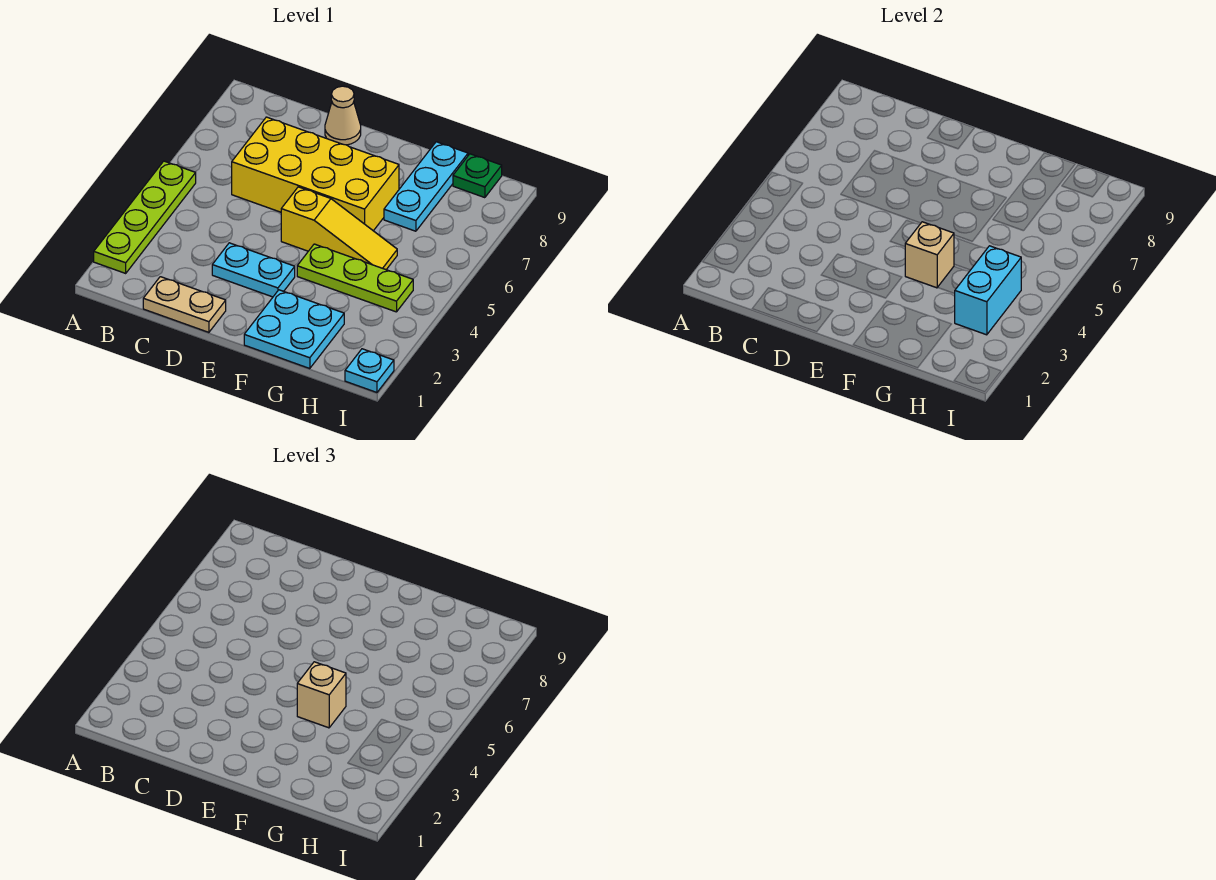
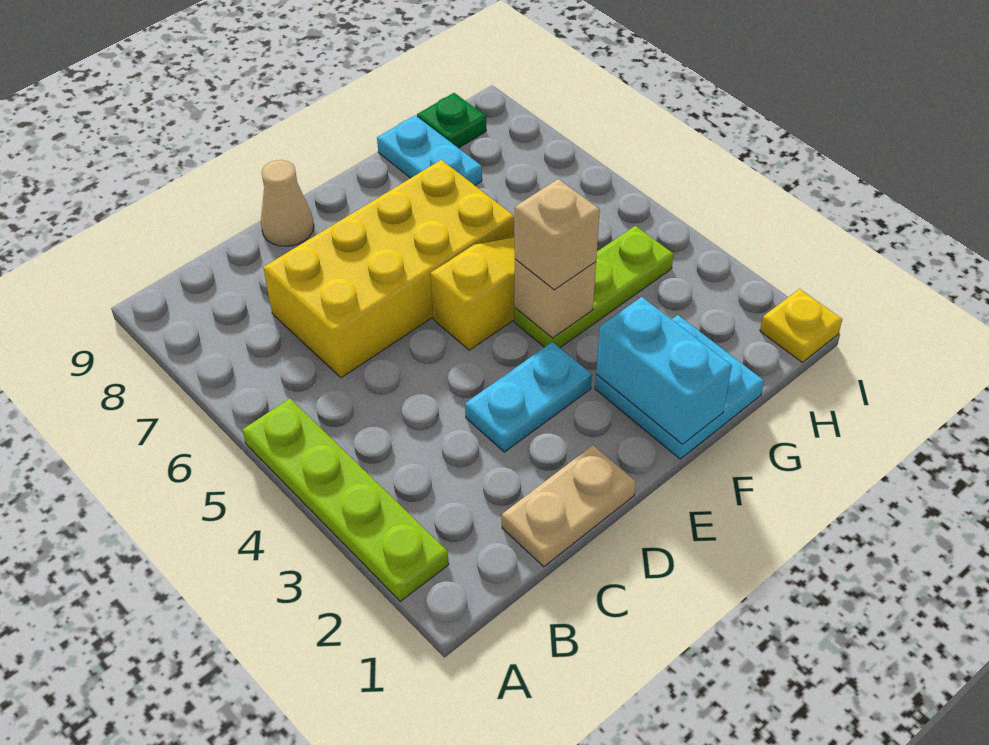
cyan 1x3 plate [384,142,468,231] -> cyan 1x2 plate [377,115,482,185]
cyan 1x2 brick [954,246,1021,335] -> cyan 1x2 brick moved to [596,297,732,444]
cyan 1x1 plate [345,349,394,392] -> yellow 1x1 plate [760,289,842,362]

